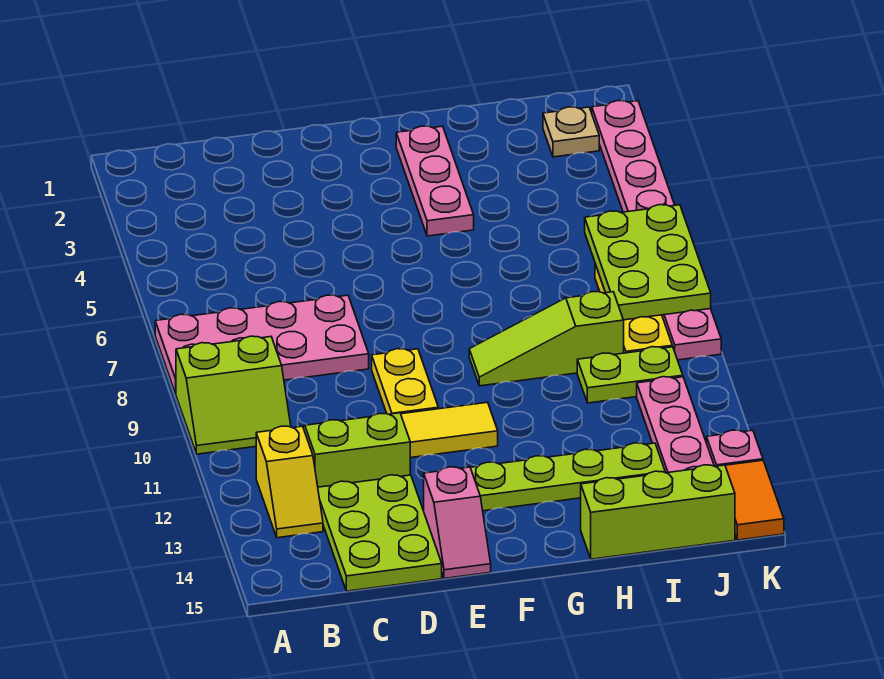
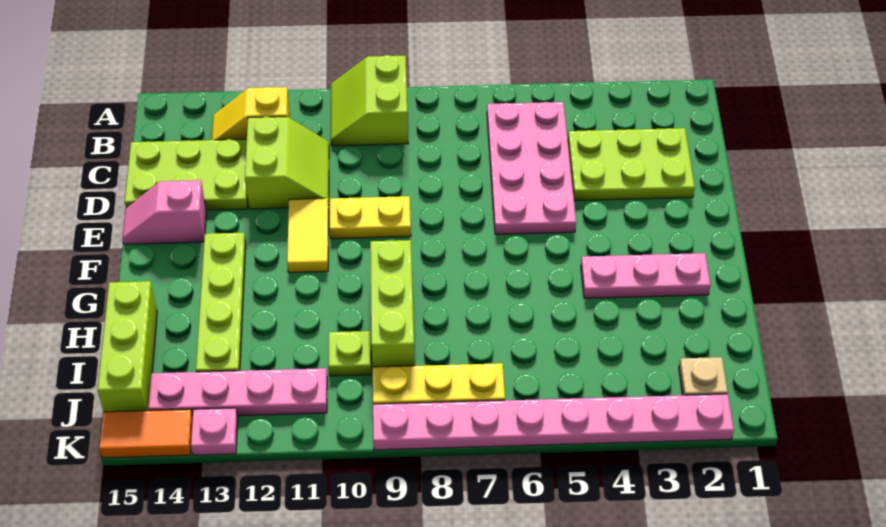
pink 2x4 plate [155,295,369,394] -> pink 2x4 plate moved to [487,102,576,234]
lime 1x3 slope [469,292,624,386] -> lime 1x3 brick [370,240,415,367]
lime 1x2 plate [577,347,683,403] -> lime 1x1 plate [328,331,371,376]
lime 2x3 plate [585,205,711,320] -> lime 2x3 plate moved to [568,128,695,201]

